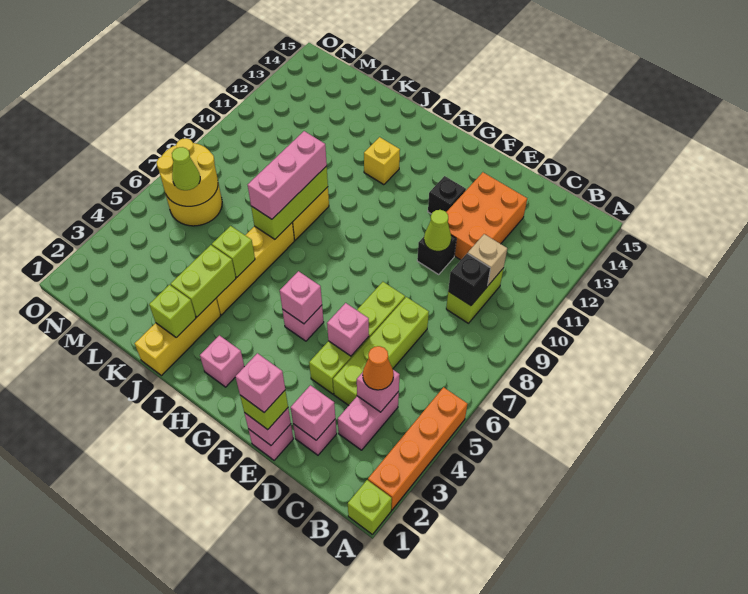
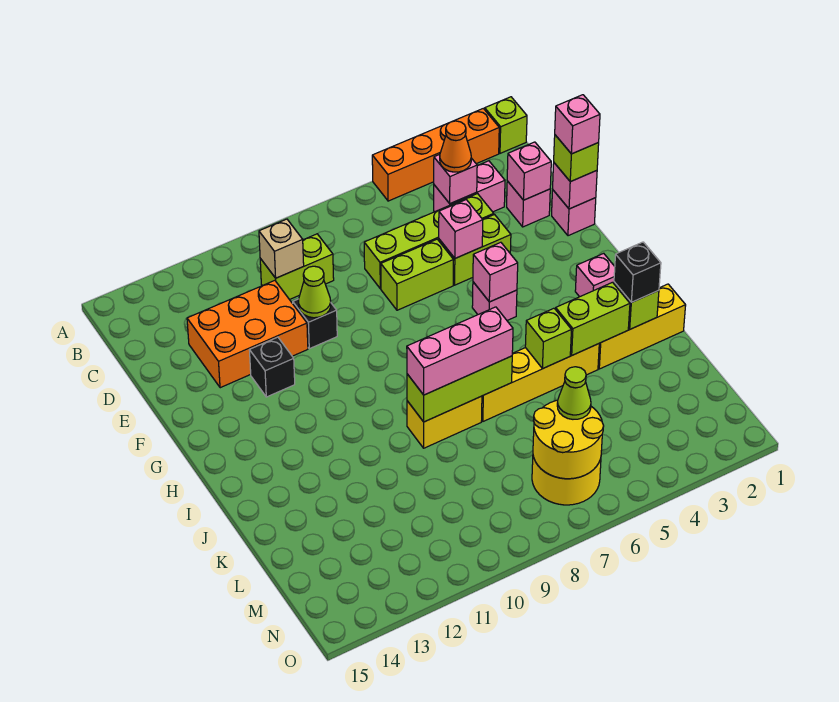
black 1x1 brick [448,253,490,305] -> black 1x1 brick moved to [614,242,661,302]
yellow 1x1 brick [364,137,400,185] -> none

